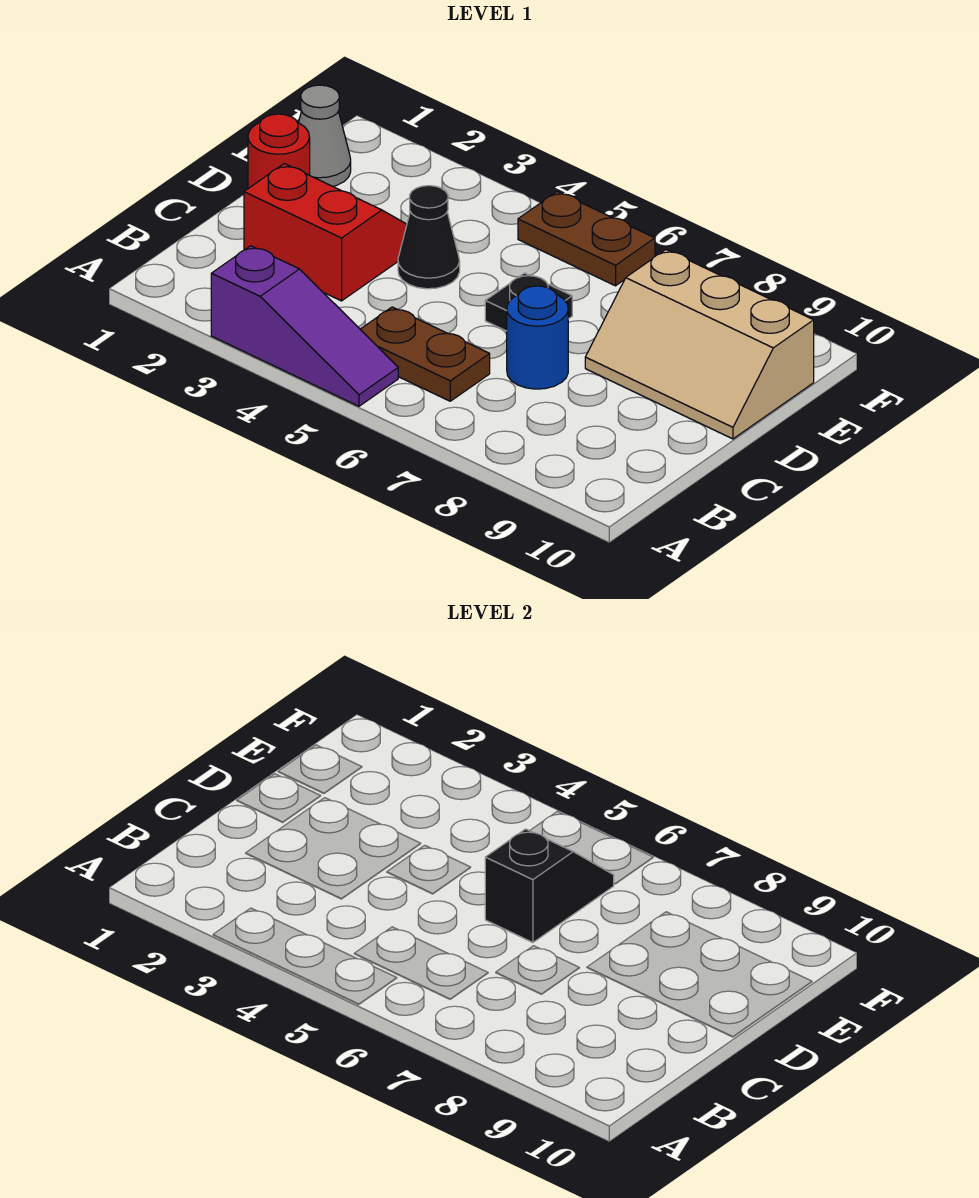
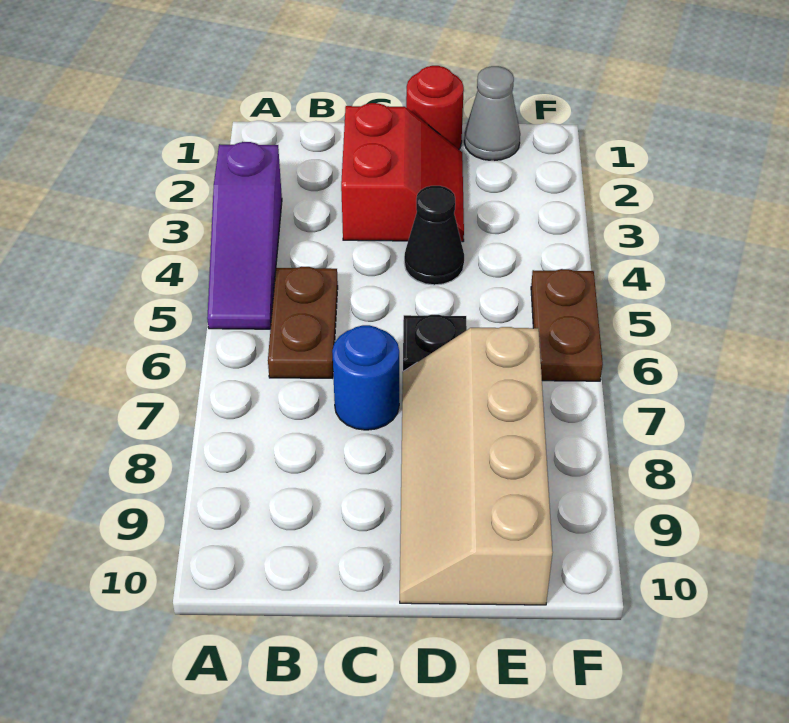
black 1x2 slope [485,829,614,943] -> none
tan 2x3 slope [585,250,814,439] -> tan 2x4 slope [400,327,553,605]

